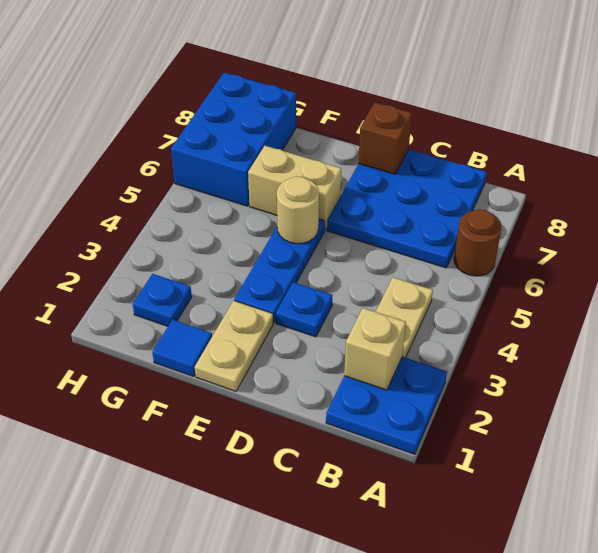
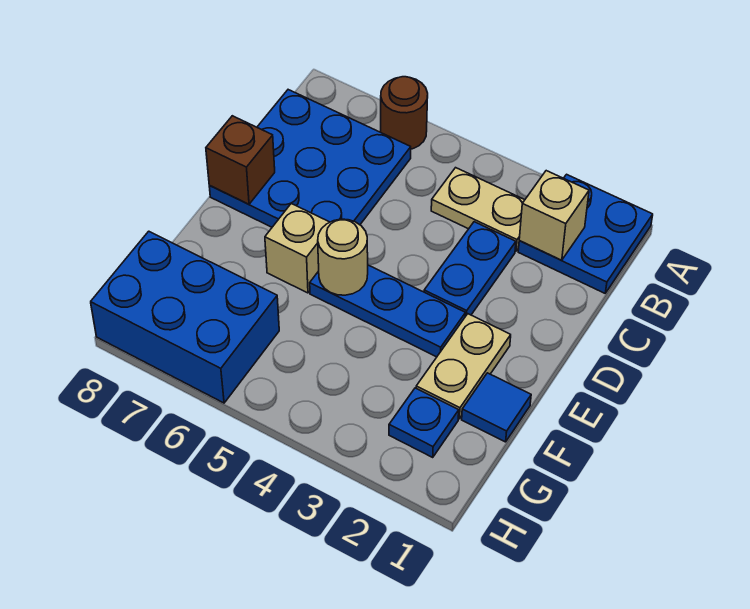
blue 1x1 plate [276,282,333,337] -> blue 1x2 plate [424,222,516,316]
tan 1x2 plate [195,301,273,391] -> tan 1x2 plate turned to [416,314,511,419]
tan 1x2 brick [248,146,341,230] -> tan 1x1 brick [265,204,330,293]

